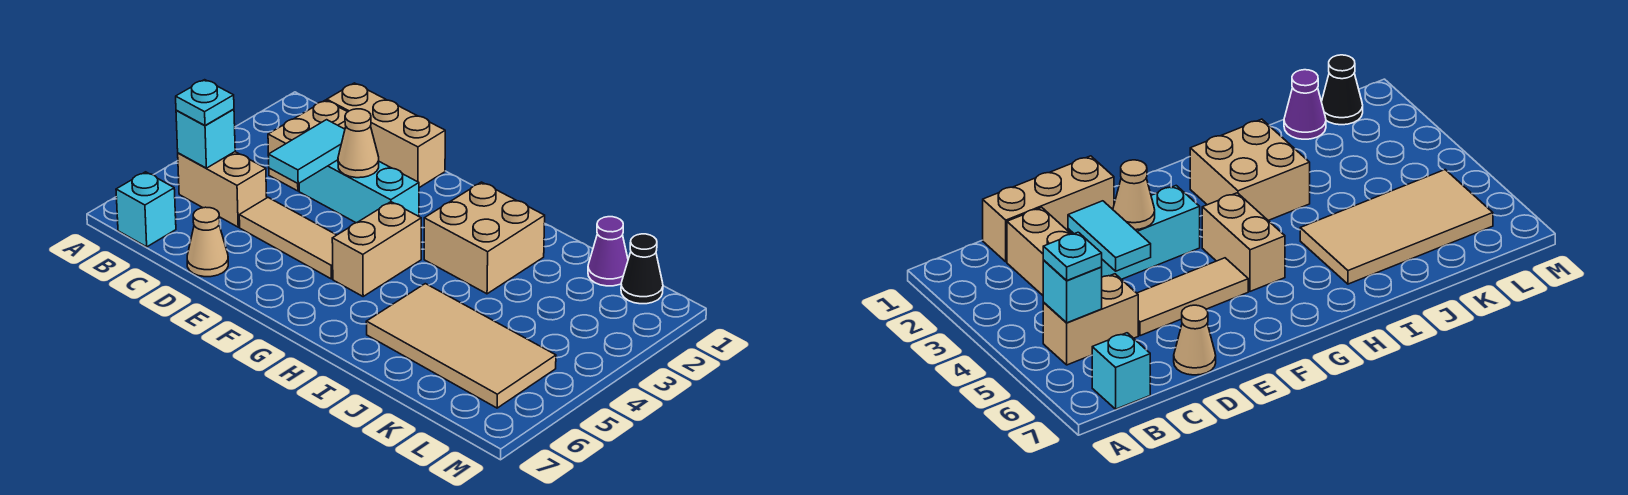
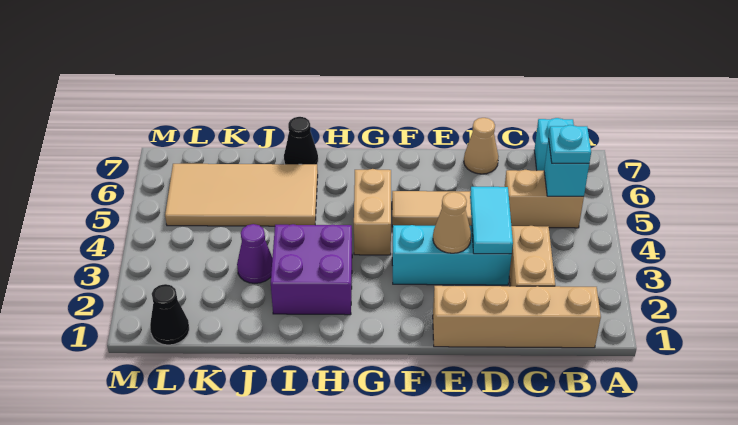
tan 1x3 brick [327,83,445,188] -> tan 1x4 brick [433,286,601,348]
tan 2x2 brick [424,182,545,294] -> purple 2x2 brick [271,224,352,315]
none -> black 1x1 cone [284,117,318,164]
purple 1x1 cone [588,217,628,286] -> purple 1x1 cone moved to [237,224,273,283]

